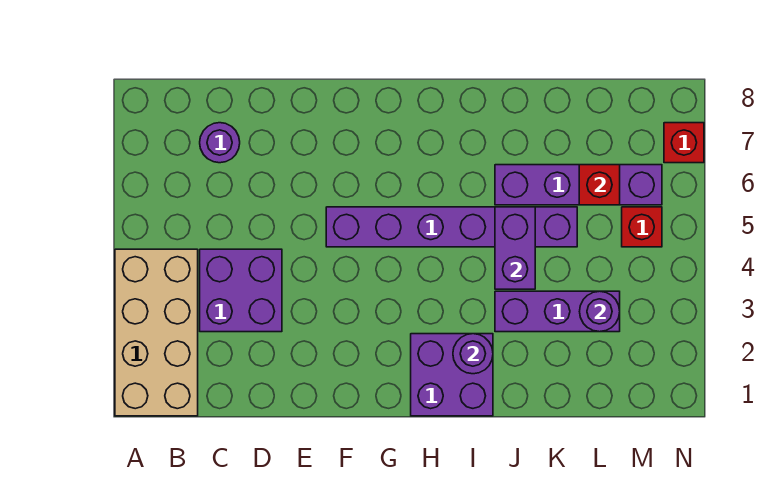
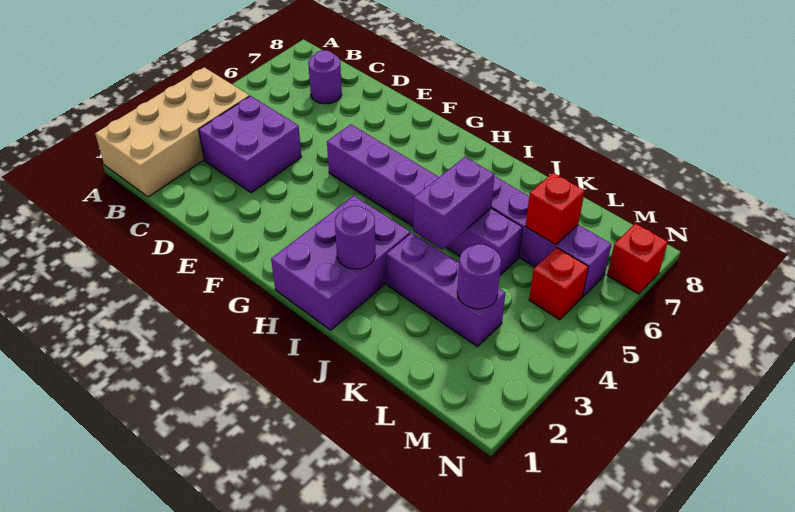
purple 2x2 brick [411,334,493,416] -> purple 2x3 brick [271,196,410,330]

